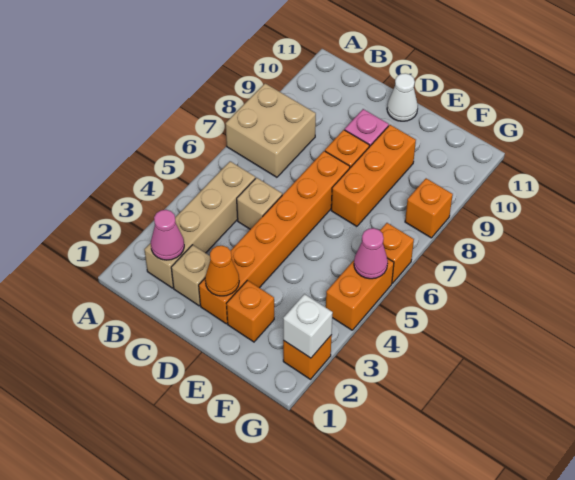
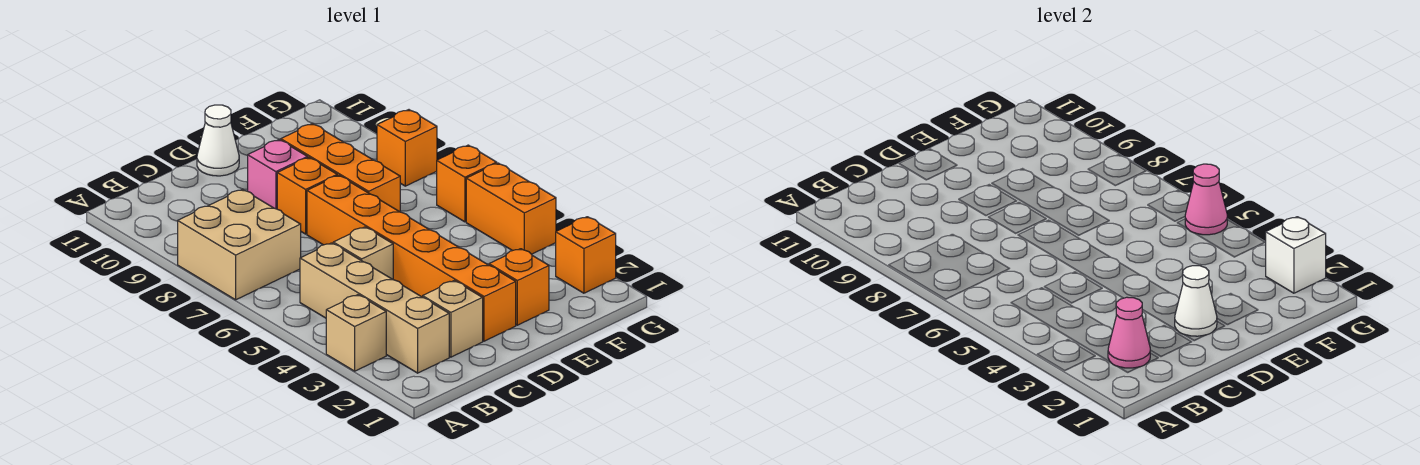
none -> tan 1x1 brick [326,295,386,371]
orange 1x1 cone [205,246,239,296] -> white 1x1 cone [1175,266,1217,336]

